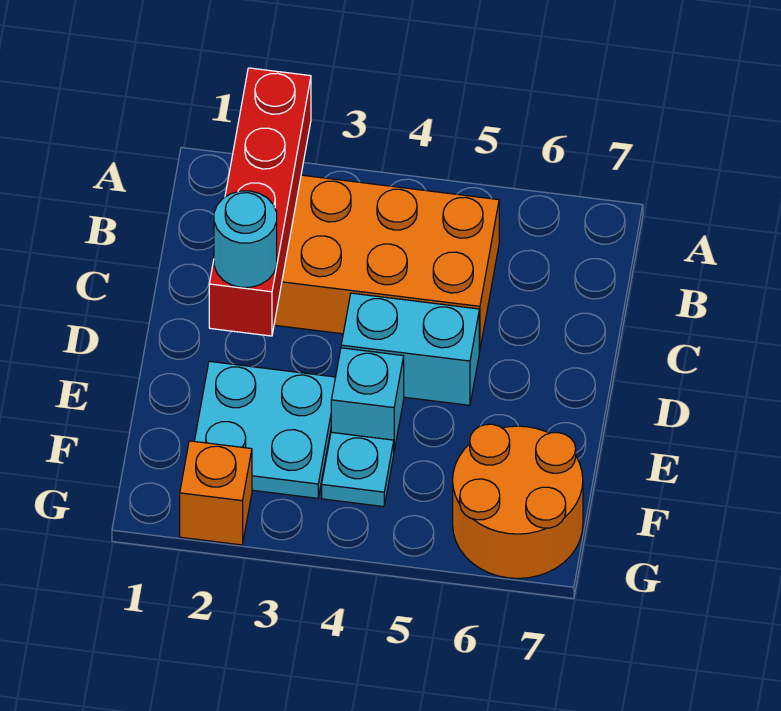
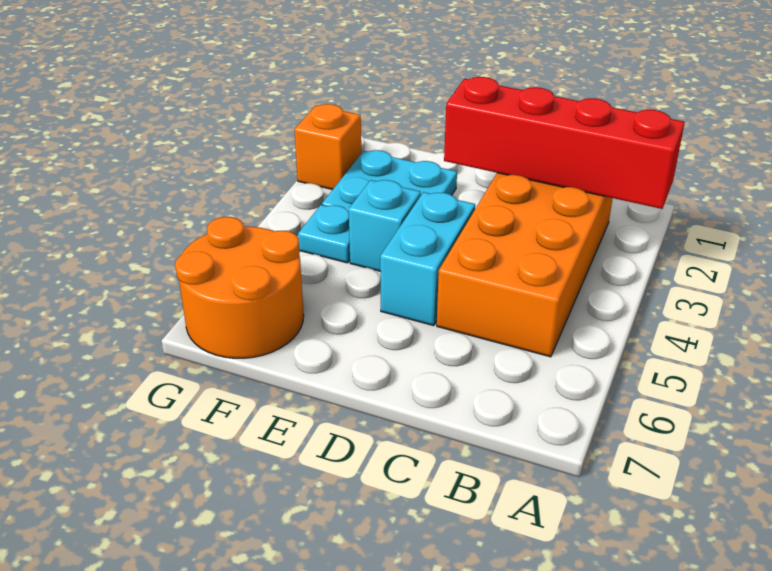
cyan 1x1 round brick [214,191,277,287] -> none

